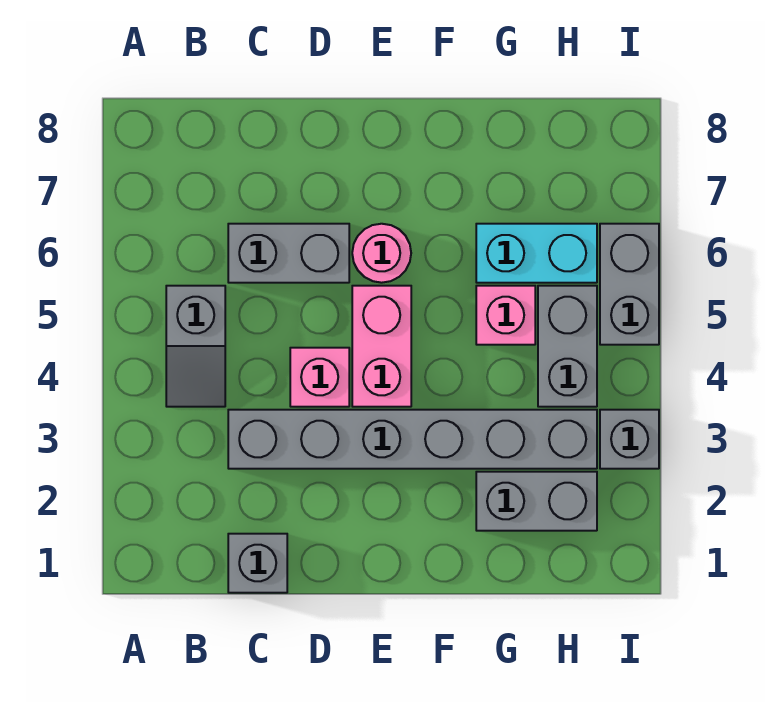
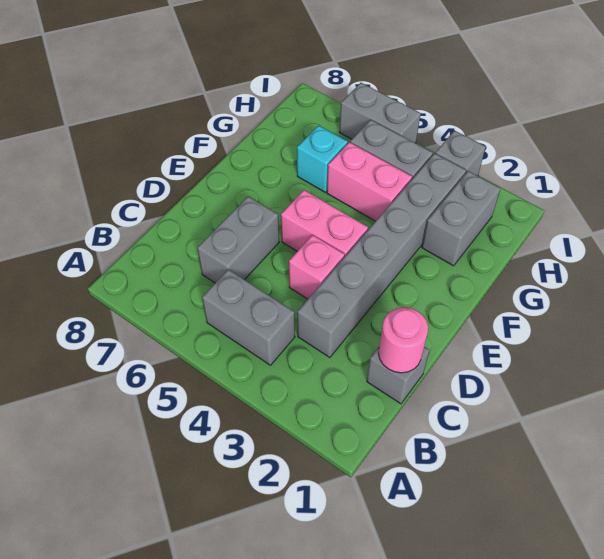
grey 1x2 slope [166,286,225,407] -> grey 1x2 brick [202,270,295,365]
pink 1x1 round brick [352,224,411,283] -> pink 1x1 round brick moved to [379,307,428,373]
pink 1x1 brick [476,286,535,345] -> pink 1x2 brick [327,142,412,221]
cyan 1x2 brick [476,224,597,283] -> cyan 1x1 brick [297,126,348,192]

